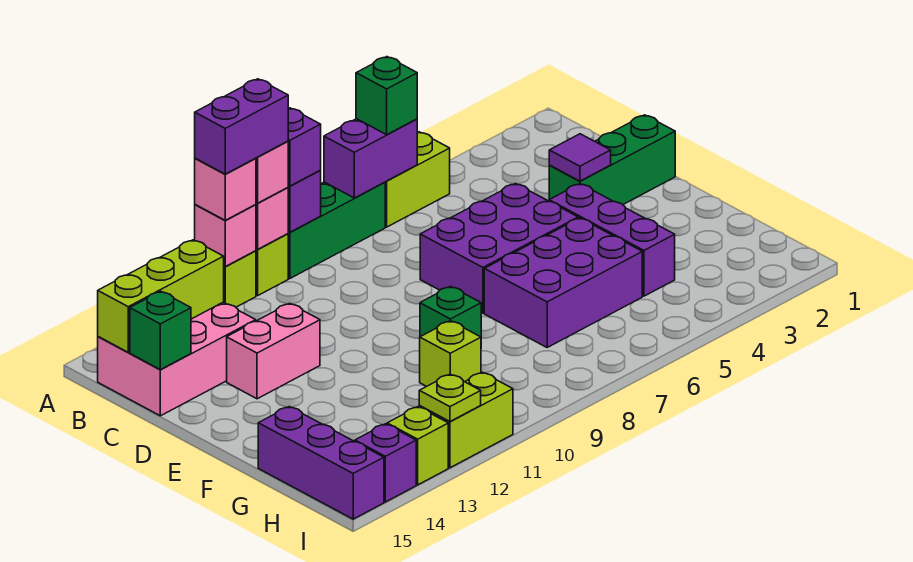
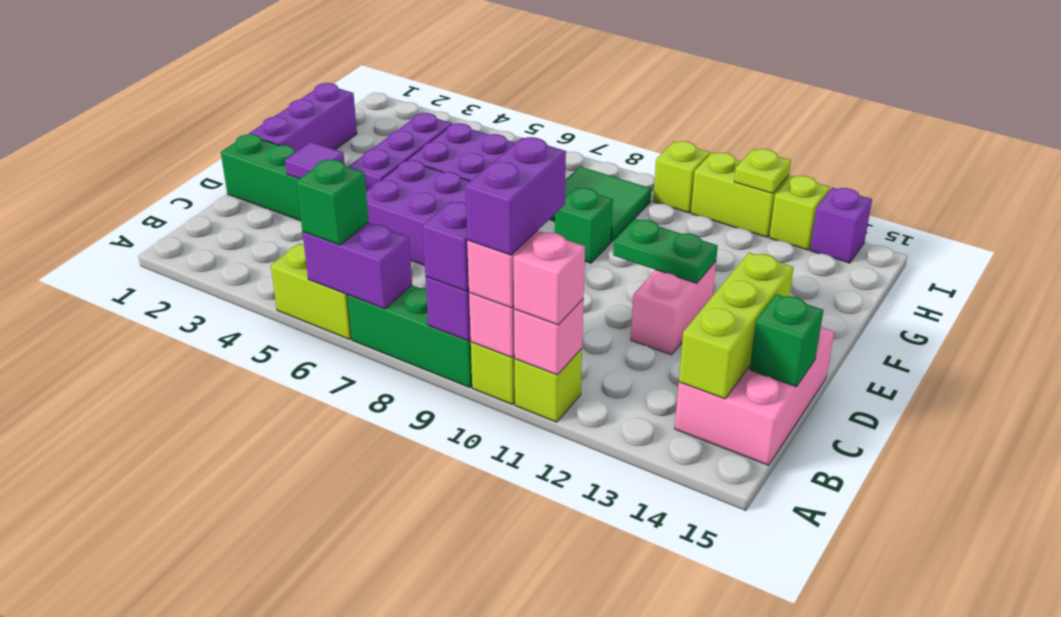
purple 1x2 brick [195,79,288,174] -> purple 1x2 brick turned to [465,137,566,255]
pink 2x3 brick [98,302,256,416] -> pink 2x3 brick turned to [675,327,834,465]
lime 1x3 brick [98,240,224,352] -> lime 1x3 brick turned to [679,253,794,399]
pink 1x2 brick [227,303,320,399] -> pink 1x2 brick turned to [631,262,716,355]
none -> green 1x2 plate [613,219,718,283]
none -> green 2x2 tile [549,167,651,242]
lime 1x1 brick [420,321,481,386] -> lime 1x1 brick moved to [653,141,710,213]
purple 1x3 brick [258,407,384,519] -> purple 1x3 brick moved to [249,83,357,151]

